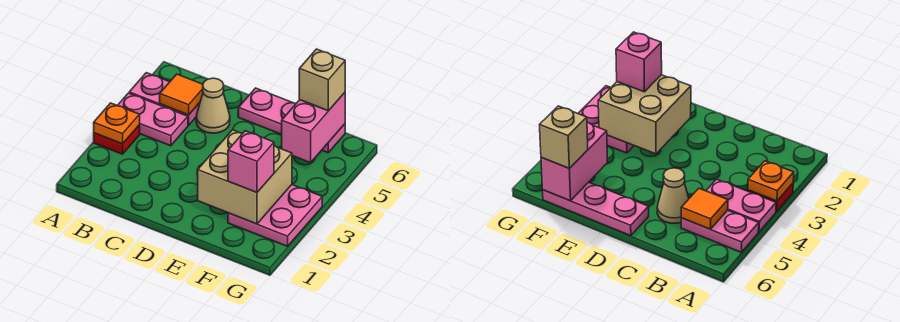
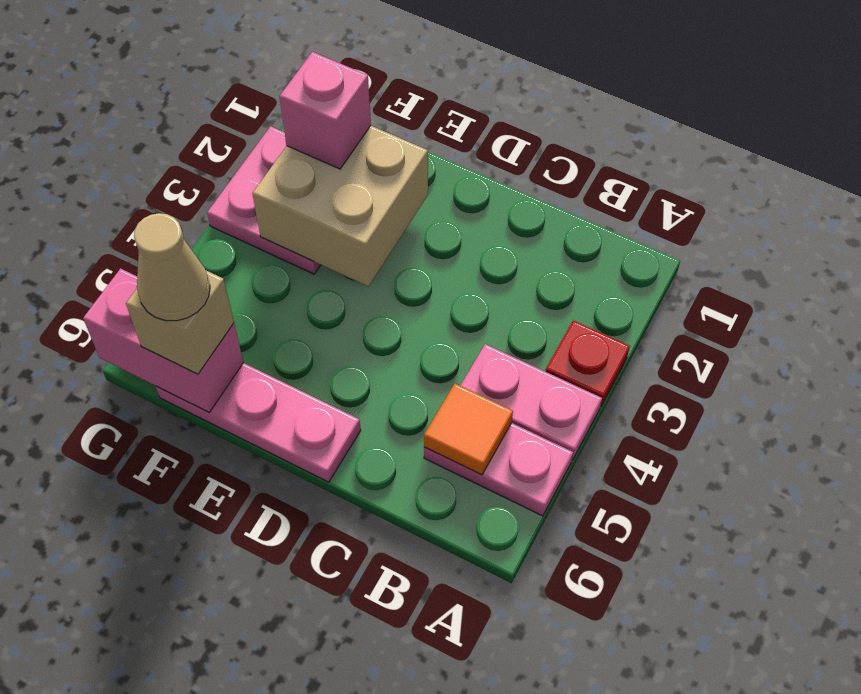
orange 1x1 plate [94,103,140,144] -> none
tan 1x1 cone [196,78,230,133] -> tan 1x1 cone moved to [134,213,210,321]
pink 1x2 brick [282,93,345,163] -> pink 1x2 brick turned to [83,269,243,412]

